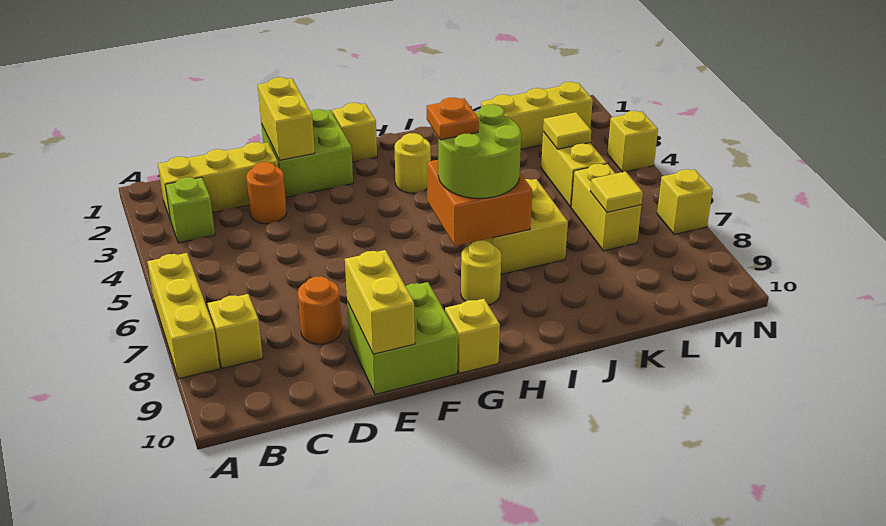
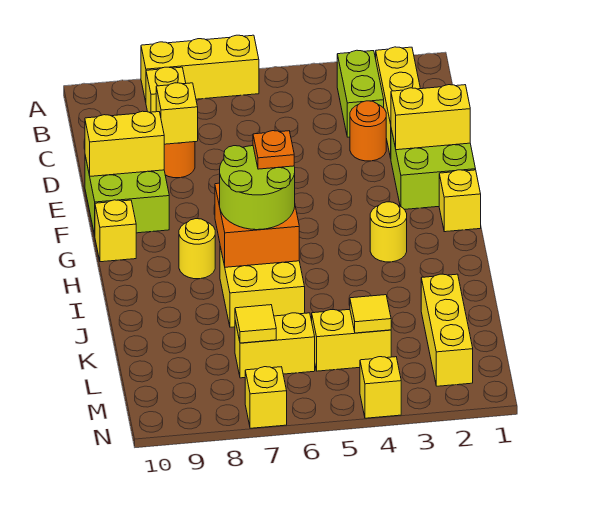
lime 1x1 brick [165,177,215,243] -> lime 1x2 brick [337,50,384,137]
none -> yellow 1x1 brick [156,83,198,144]

